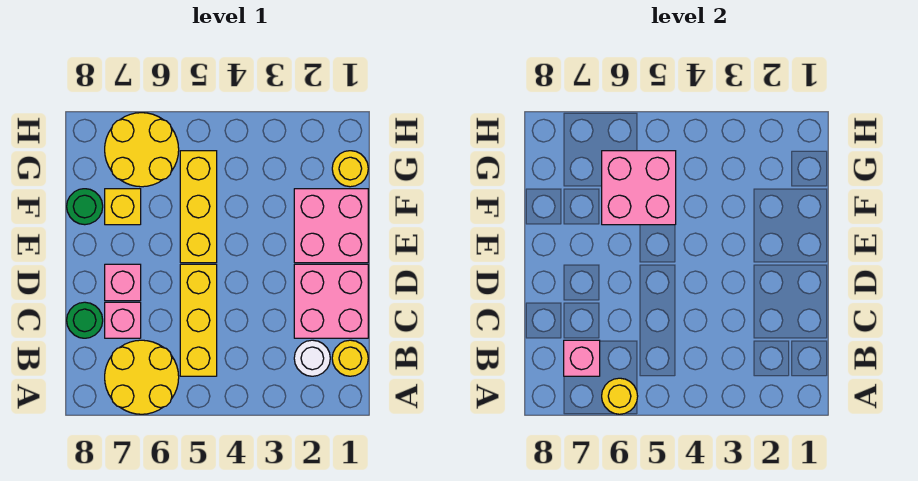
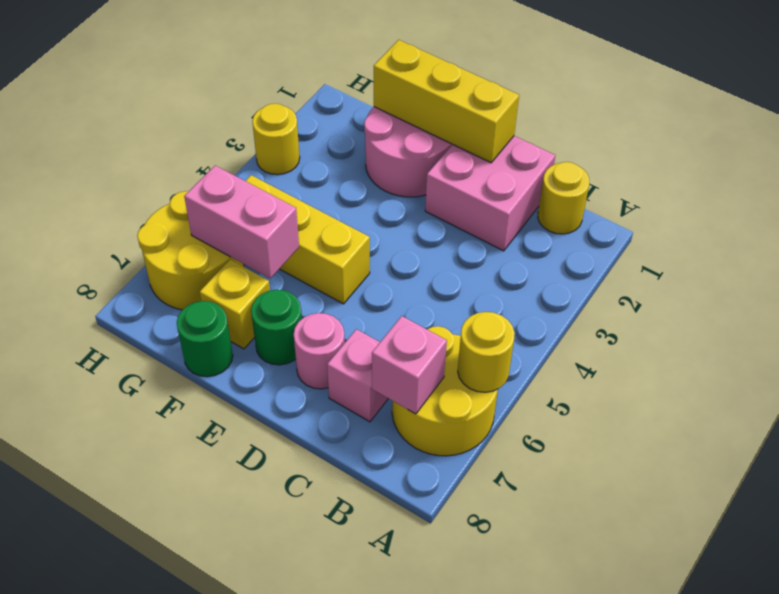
white 1x1 round brick [294,340,330,376] -> none
yellow 1x3 brick [180,264,217,376] -> yellow 1x3 brick moved to [374,40,519,163]
green 1x1 round brick [67,302,103,338] -> green 1x1 round brick moved to [251,290,302,365]
pink 1x1 brick [105,264,141,301] -> pink 1x1 round brick [294,313,345,389]
pink 2x2 brick [294,189,368,263] -> pink 2x2 round brick [364,107,453,197]
pink 2x2 brick [602,151,676,225] -> pink 1x2 brick [184,166,299,278]
yellow 1x1 round brick [332,151,368,187] -> yellow 1x1 round brick moved to [252,104,300,175]

